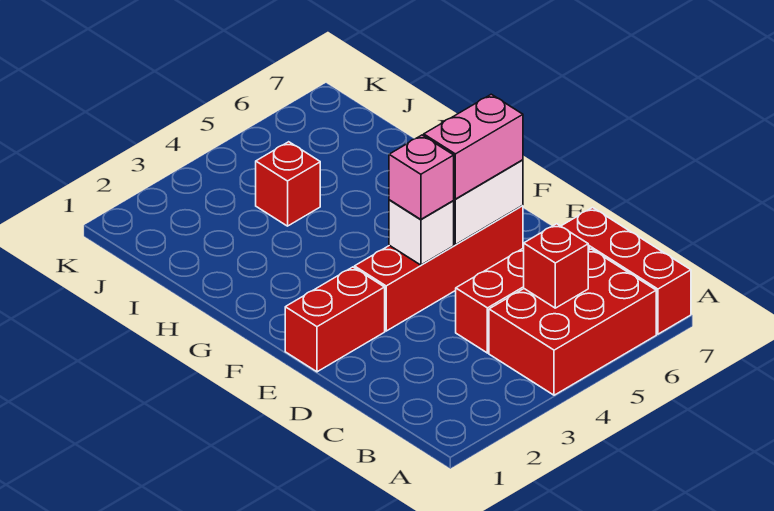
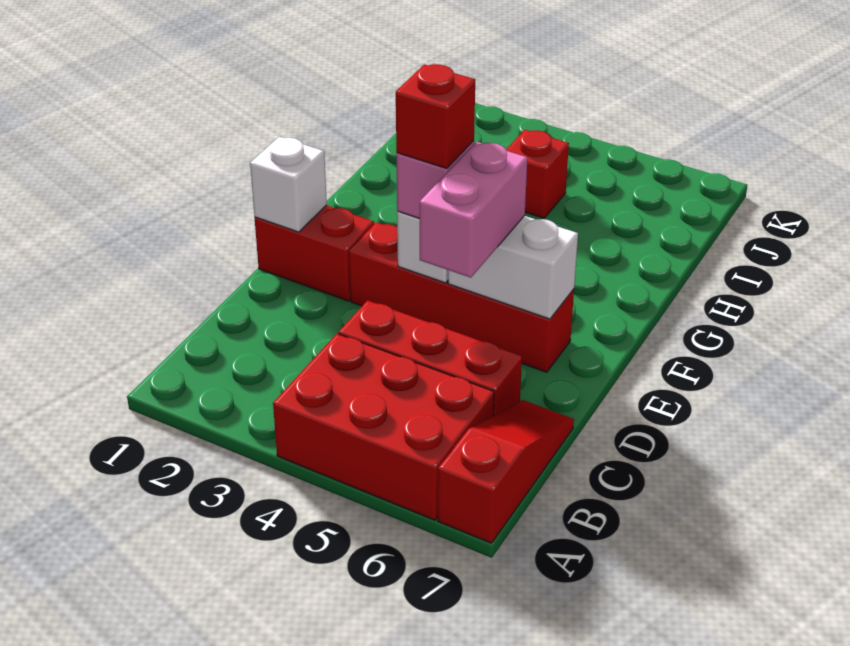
red 1x3 brick [561,208,691,334] -> red 1x3 slope [438,400,574,543]
red 1x1 brick [524,224,588,308] -> red 1x1 brick moved to [396,64,475,169]
none -> white 1x1 brick [250,137,327,232]
pink 1x2 brick [424,94,523,199] -> pink 1x2 brick turned to [420,142,527,278]

